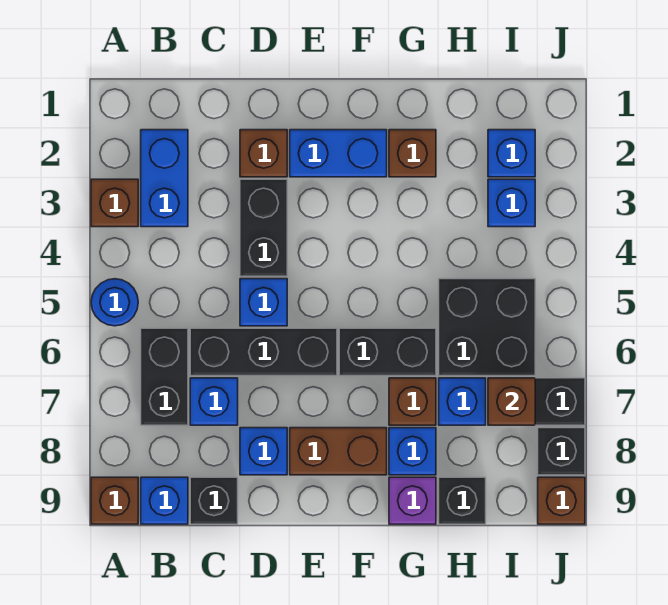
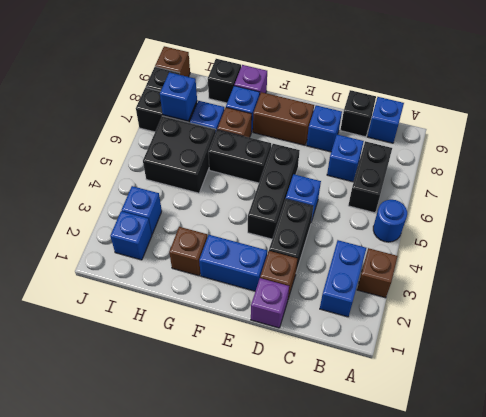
brown 1x1 brick [91,477,138,524] -> none
black 1x3 brick [190,328,337,376] -> black 1x3 brick turned to [248,144,300,239]
none -> purple 1x1 brick [251,278,289,328]
brown 1x1 brick [488,378,535,425] -> blue 1x1 brick [160,72,197,121]

